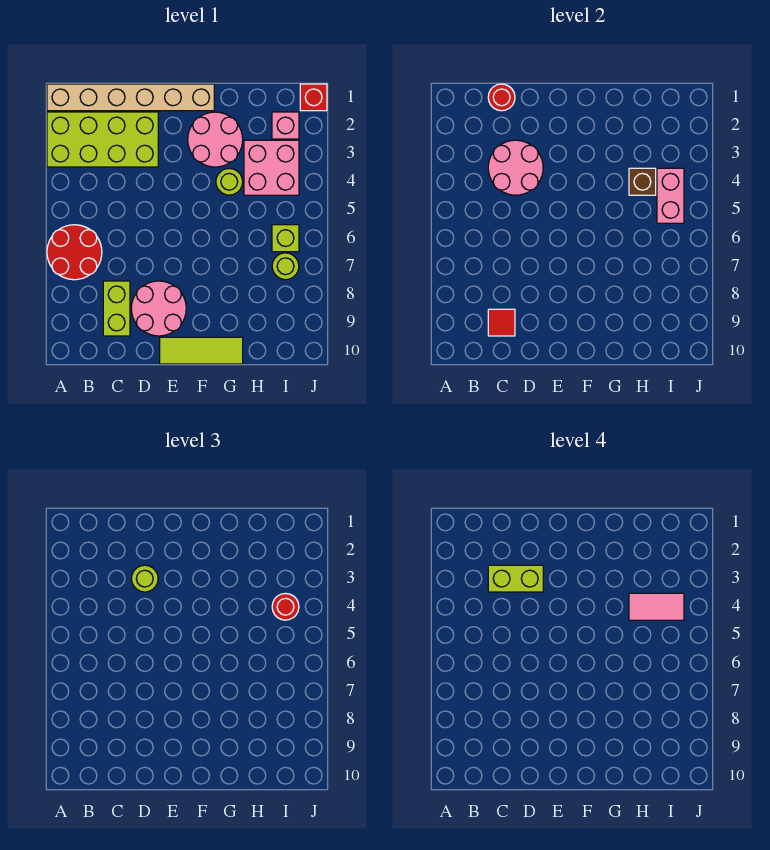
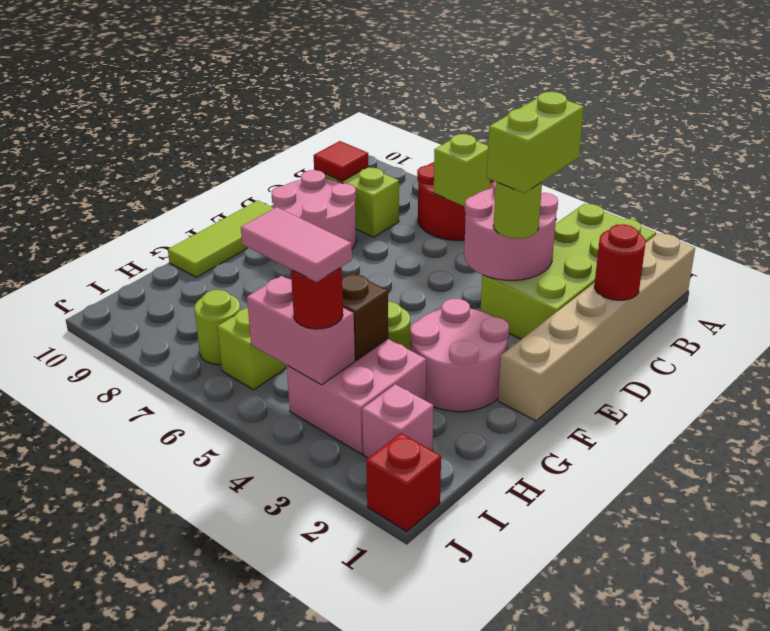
none -> lime 1x1 brick [434,134,490,206]
pink 1x2 tile [629,593,684,620] -> pink 1x2 tile turned to [241,207,352,282]

